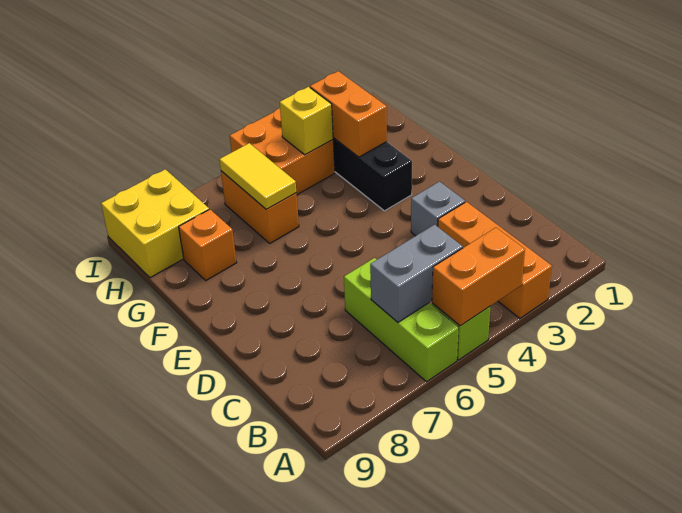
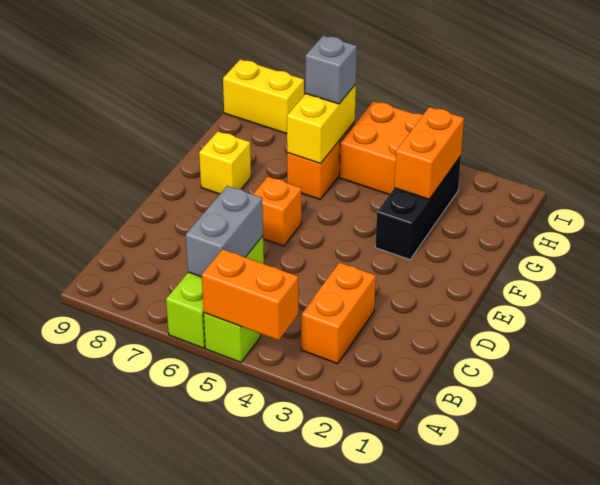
orange 1x3 brick [438,202,552,318] -> orange 1x2 brick [301,263,376,364]
grey 1x2 brick [370,225,463,322] -> grey 1x2 brick turned to [186,186,263,277]
grey 1x1 brick [411,181,465,236] -> grey 1x1 brick moved to [305,36,357,104]
yellow 1x2 tile [219,143,296,209] -> yellow 1x2 brick [287,85,356,163]
orange 1x1 brick [179,209,236,280] -> orange 1x1 brick moved to [253,177,301,246]
yellow 1x1 brick [280,87,333,155] -> yellow 1x1 brick moved to [199,132,251,194]
yellow 2x2 brick [101,169,209,278] -> yellow 1x2 brick [223,60,304,134]

